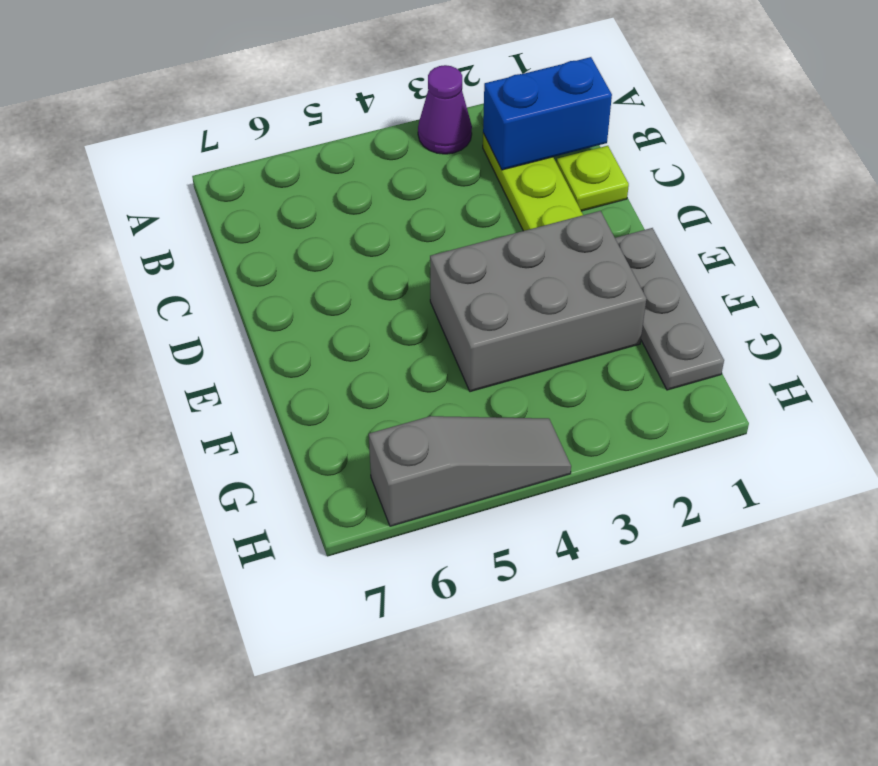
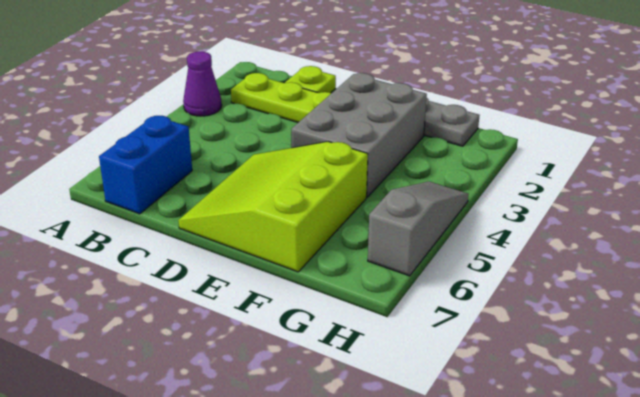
blue 1x2 brick [483,57,612,170] -> blue 1x2 brick moved to [99,116,192,214]
none -> lime 3x3 slope [178,142,368,272]

